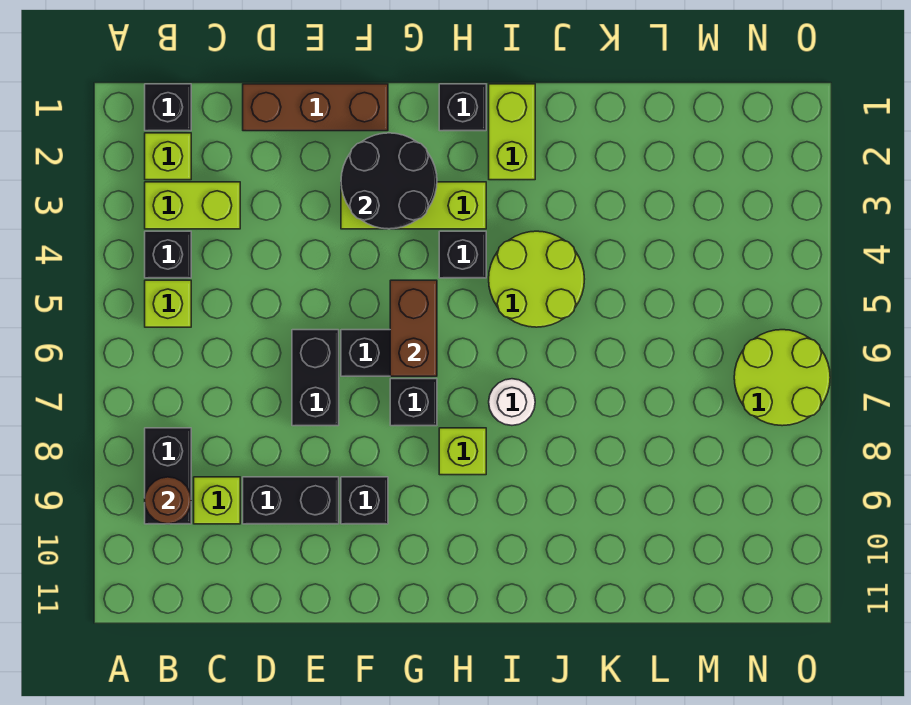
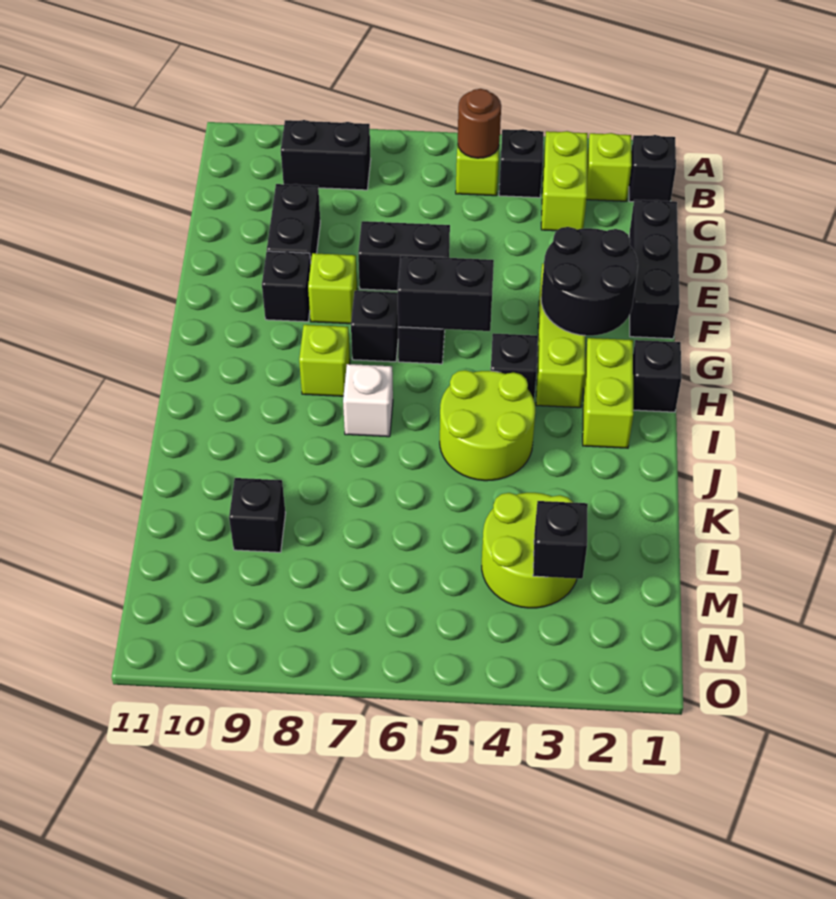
brown 1x1 round brick [145,477,191,524] -> brown 1x1 round brick moved to [458,89,501,158]
lime 1x1 brick [194,477,240,524] -> lime 1x1 brick moved to [308,253,357,324]
brown 1x3 brick [243,84,388,131] -> black 1x3 brick [629,200,680,339]
brown 1x2 brick [390,280,437,376] -> black 1x2 brick [398,256,494,331]
lime 1x2 brick [489,84,535,180] -> lime 1x2 brick turned to [583,338,633,448]
white 1x1 round brick [489,379,535,425] -> white 1x1 brick [343,364,393,437]
none -> black 1x1 brick [229,478,285,552]
none -> black 1x1 brick [533,501,588,579]
lime 2x2 round brick [734,330,830,426] -> lime 2x2 round brick moved to [482,493,577,608]

